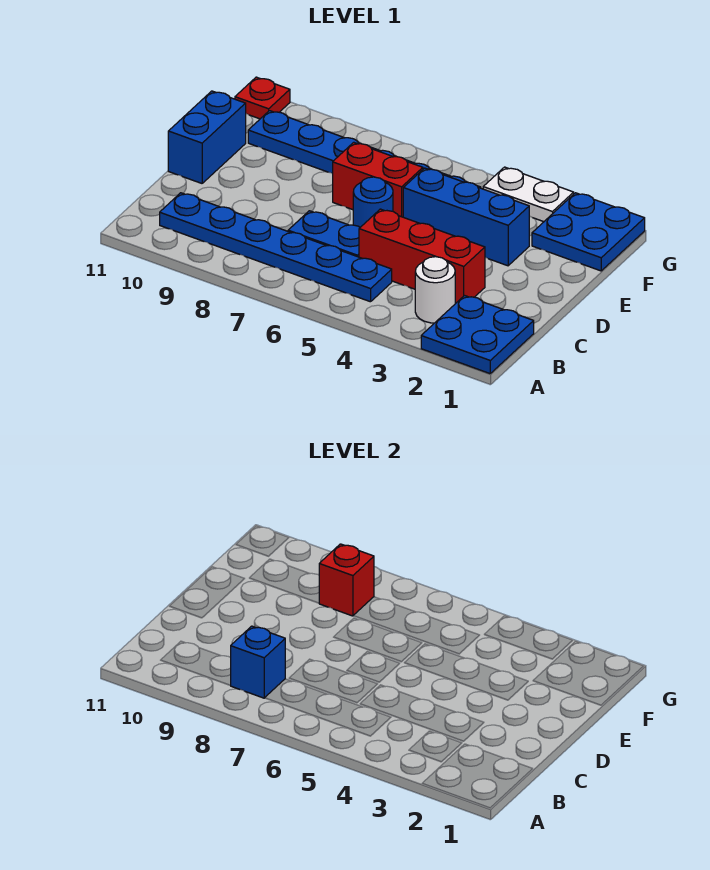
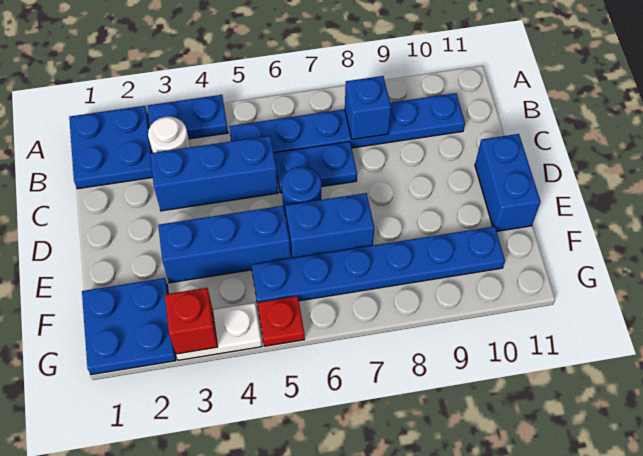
none -> blue 1x2 plate [147,95,228,139]
red 1x3 brick [359,209,485,304] -> blue 1x3 brick [150,136,278,211]
red 1x2 brick [333,142,423,217] -> blue 1x2 brick [285,193,374,258]
red 1x1 brick [319,544,374,616] -> red 1x1 brick moved to [165,288,218,354]
red 1x1 plate [235,77,290,119] -> red 1x1 plate moved to [257,296,305,346]

